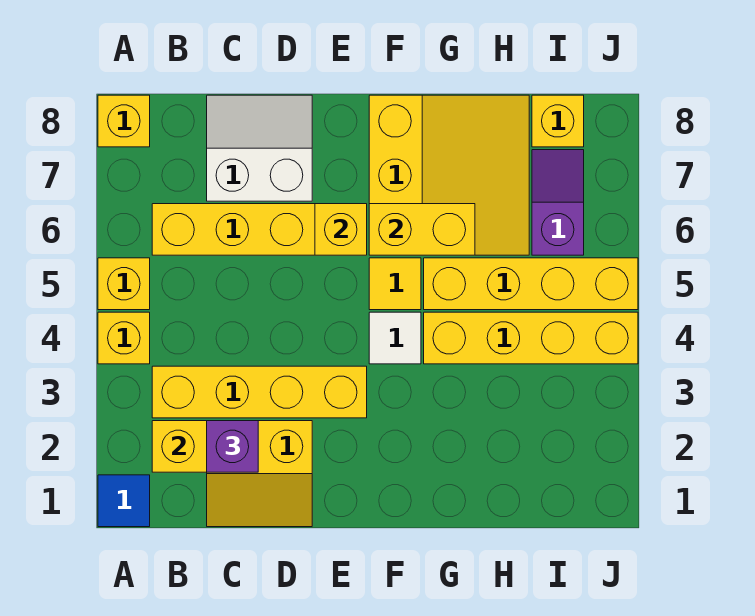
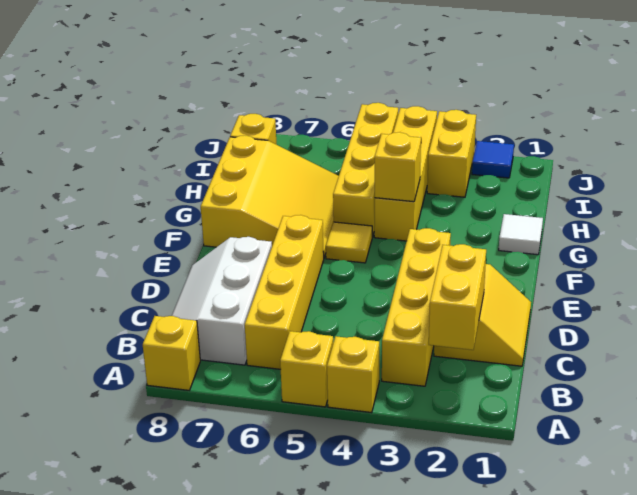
blue 1x1 tile [98,475,150,527] -> blue 1x1 tile moved to [472,141,514,178]
purple 1x1 brick [207,421,258,472] -> none
white 2x2 slope [207,95,312,201] -> white 2x3 slope [172,237,272,365]
yellow 1x1 brick [315,204,367,255] -> yellow 1x1 brick moved to [375,132,421,202]
white 1x1 tile [369,312,421,364] -> white 1x1 tile moved to [499,214,543,255]
yellow 3x3 slope [369,95,529,255] -> yellow 3x3 slope turned to [201,136,339,257]
yellow 1x2 brick [369,204,475,255] -> yellow 1x2 brick moved to [427,110,476,197]
purple 1x2 slope [532,150,584,255] -> none

